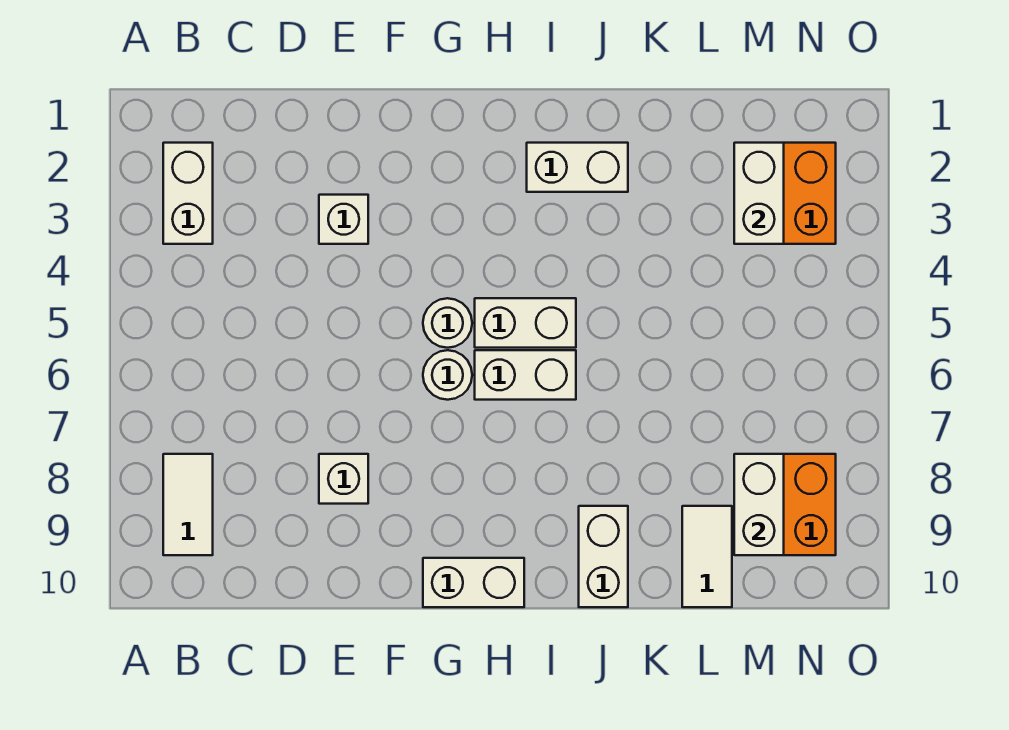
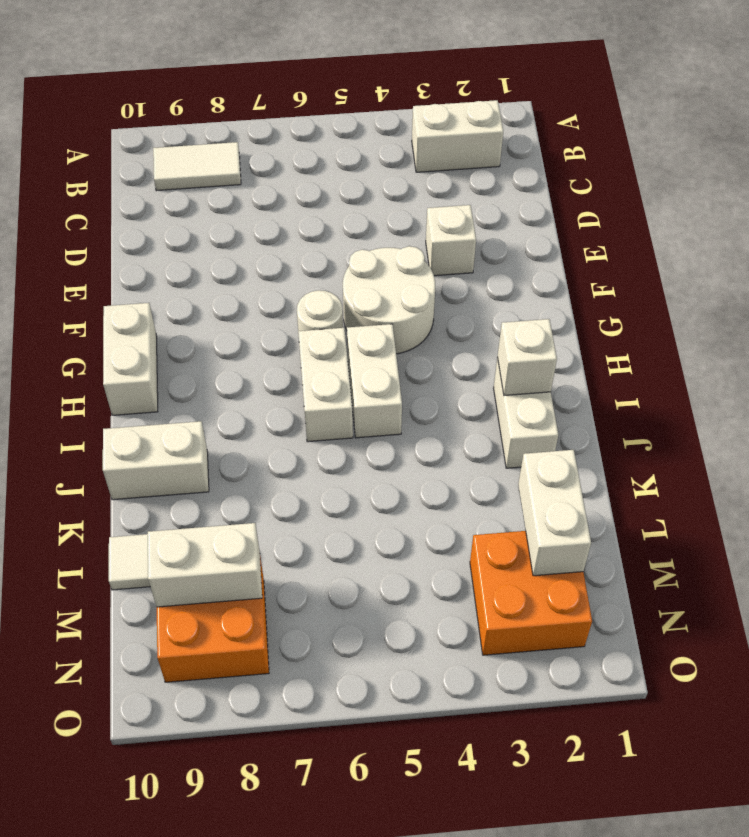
white 1x1 brick [319,454,368,504] -> white 1x1 brick moved to [498,319,557,395]
white 1x1 round brick [423,298,472,348] -> white 2x2 round brick [343,246,435,354]
white 1x2 brick [734,143,784,244] -> white 1x2 brick turned to [518,450,591,576]

